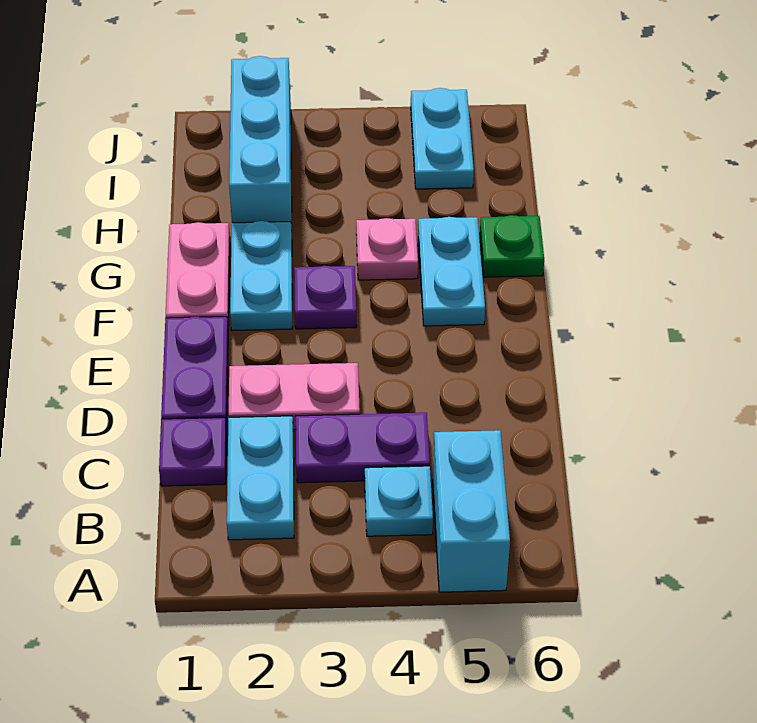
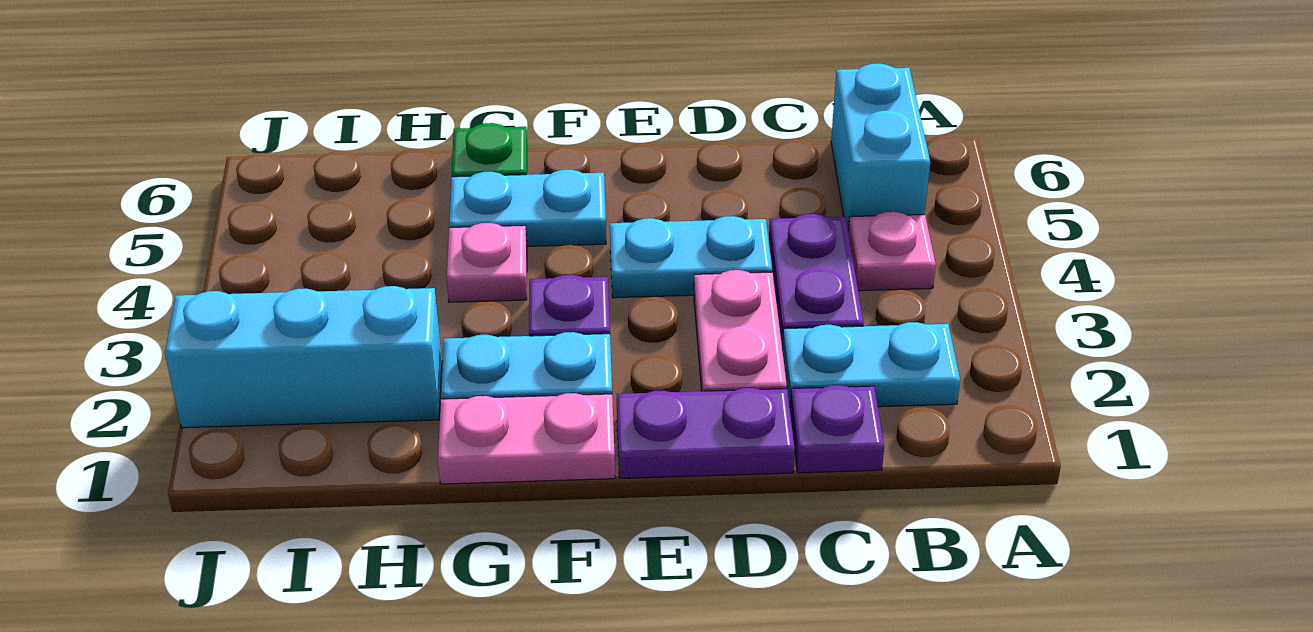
cyan 1x2 brick [433,430,510,592] -> cyan 1x2 brick turned to [831,63,930,229]
cyan 1x1 plate [365,466,433,536] -> pink 1x1 plate [848,212,936,291]
cyan 1x2 plate [411,88,474,189] -> cyan 1x2 plate moved to [610,216,772,298]

